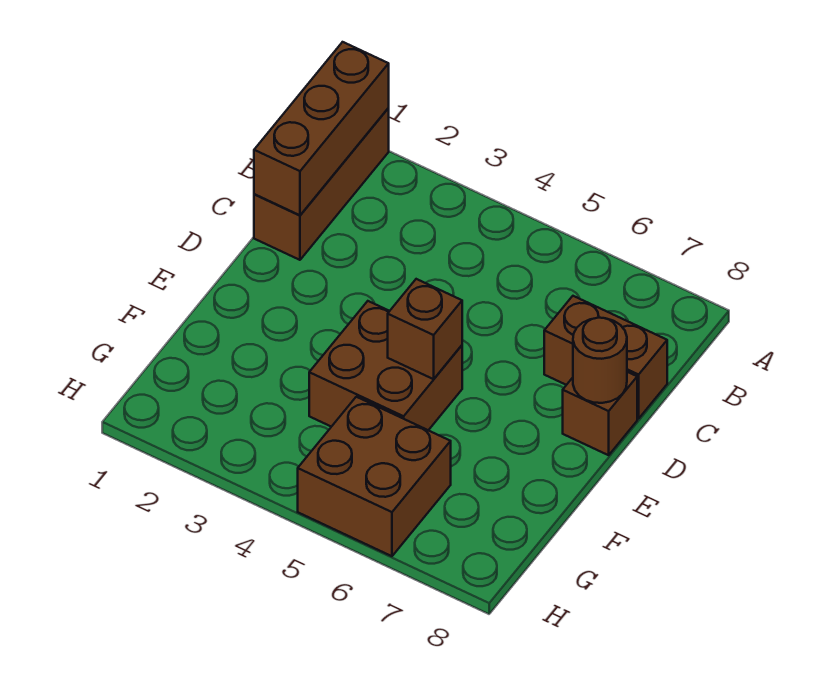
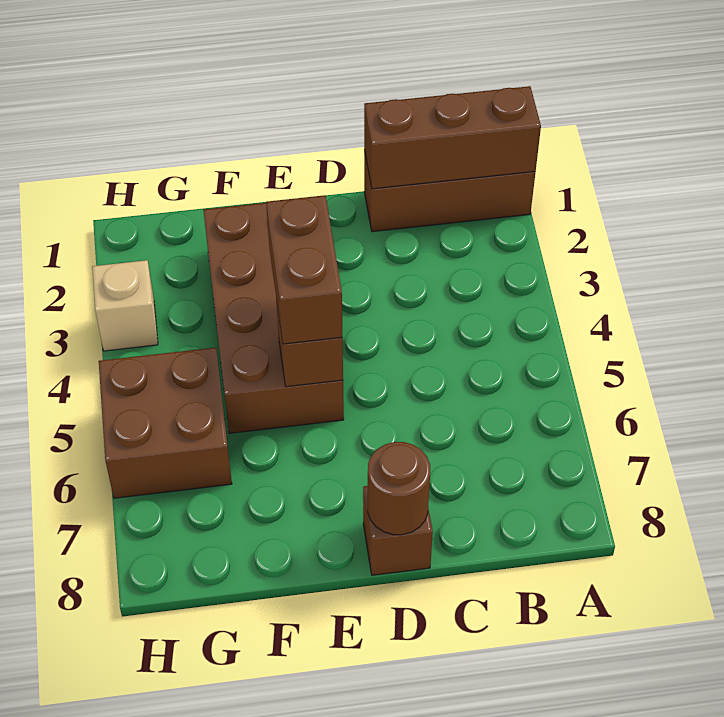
brown 1x2 brick [544,296,667,419] -> brown 1x2 brick moved to [266,195,342,344]
brown 2x2 brick [309,301,462,430] -> brown 2x4 brick [203,203,344,433]
none -> tan 1x1 brick [92,260,158,351]

